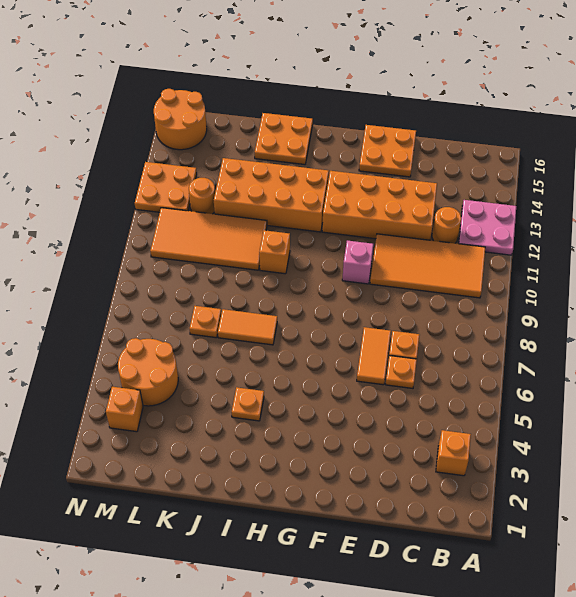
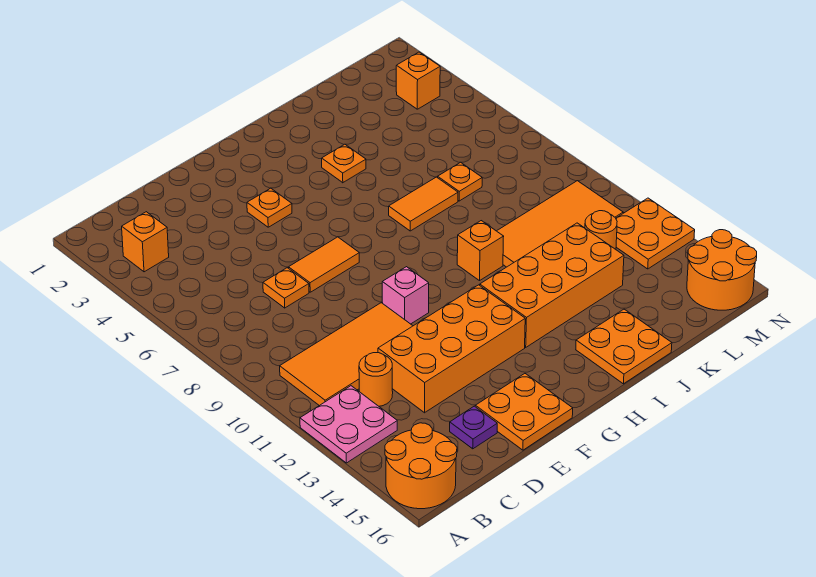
orange 1x1 plate [386,356,417,388] -> orange 1x1 plate moved to [247,188,292,227]
none -> purple 1x1 plate [450,406,497,449]
orange 1x2 tile [357,327,391,385] -> orange 1x2 tile turned to [289,237,359,292]
orange 2x2 round brick [118,338,178,406] -> orange 2x2 round brick moved to [385,423,457,509]

